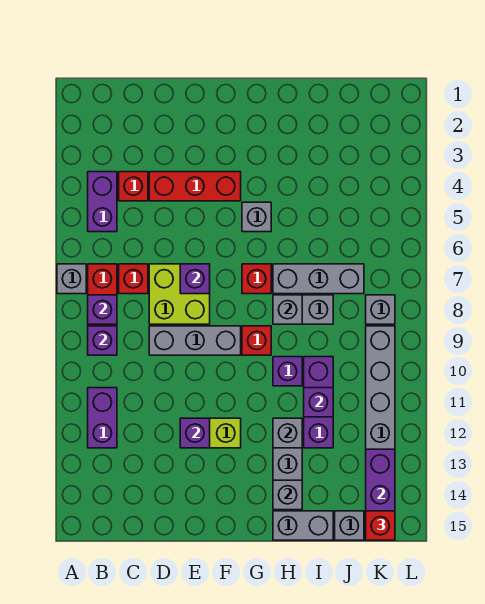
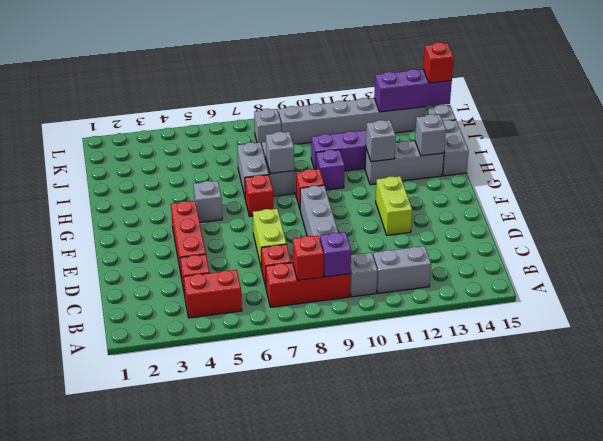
grey 1x1 brick [57,264,86,294] -> grey 1x1 brick moved to [350,253,378,297]
purple 1x2 brick [88,172,117,232] -> red 1x2 brick [184,270,242,318]
purple 1x1 brick [88,295,117,324] -> red 1x1 brick [293,235,324,280]
purple 1x2 brick [88,388,117,448] -> grey 1x2 brick [373,246,431,293]
lime 2x2 brick [149,264,210,324] -> lime 1x2 brick [253,209,286,269]
purple 1x1 brick [180,264,210,294] -> none
purple 1x1 brick [180,418,210,448] -> none
grey 1x3 brick [273,264,364,294] -> grey 1x2 brick [237,142,269,196]
purple 1x1 brick [304,388,333,417] -> none

